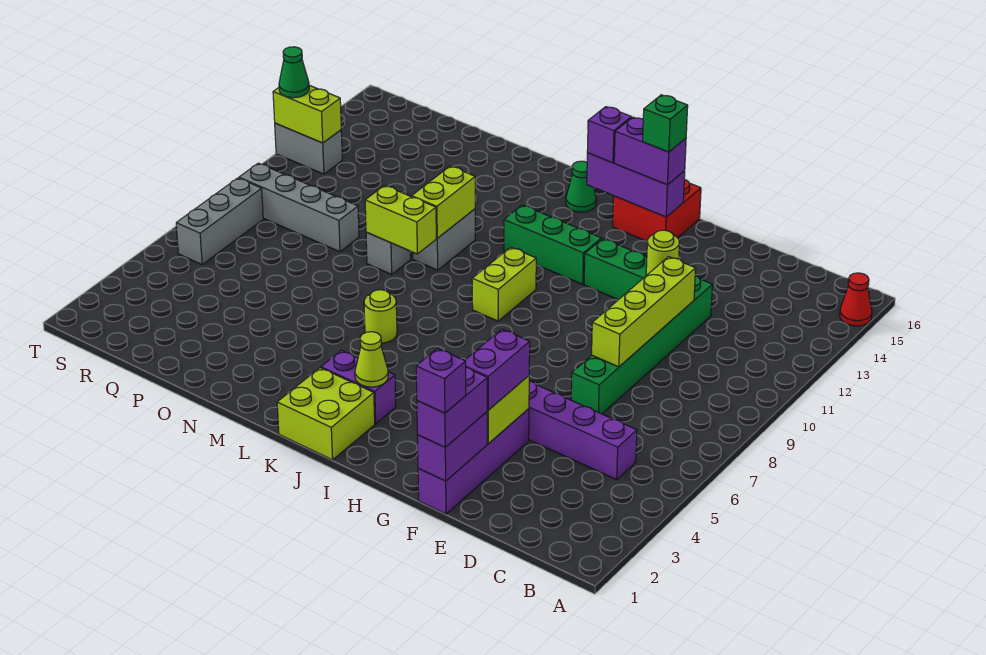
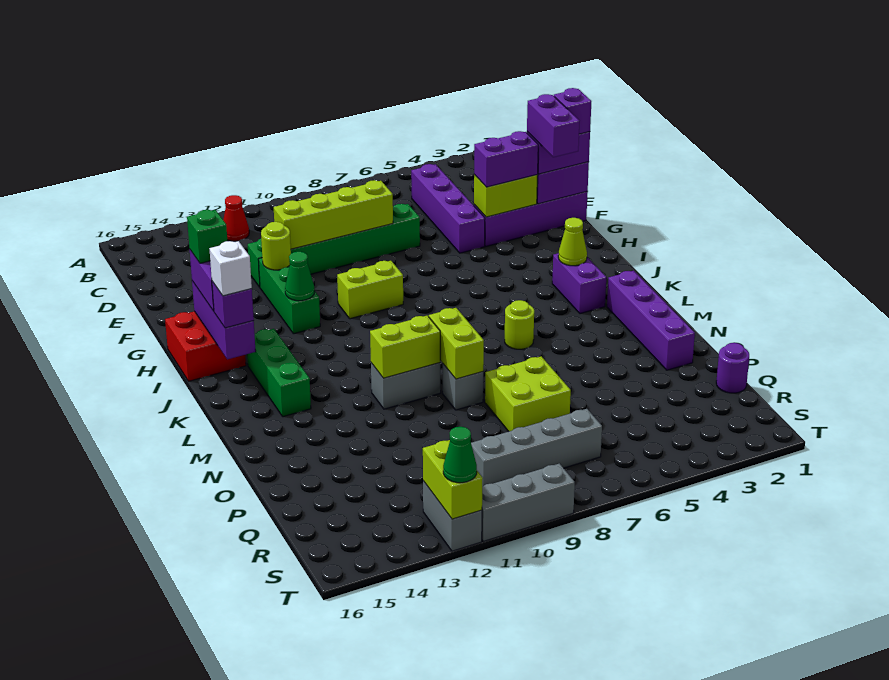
red 1x1 cone [840,273,872,326] -> red 1x1 cone moved to [223,195,249,241]
none -> purple 1x2 brick [527,94,579,157]
green 1x3 brick [504,205,601,284] -> green 1x3 brick moved to [247,329,311,417]
lime 2x2 brick [277,368,375,460] -> lime 2x2 brick moved to [485,356,571,431]
lime 1x2 brick [472,247,536,321] -> lime 1x2 brick moved to [337,261,403,319]
none -> white 1x1 brick [209,241,252,296]
green 1x1 cone [566,161,596,212] -> green 1x1 cone moved to [285,252,315,301]
none -> purple 1x4 brick [607,271,695,370]
grey 1x4 brick [239,163,359,252] -> grey 1x4 brick turned to [471,409,602,486]
none -> purple 1x1 round brick [716,343,749,393]
grey 1x3 brick [176,178,263,264] -> grey 1x3 brick moved to [482,463,575,541]

